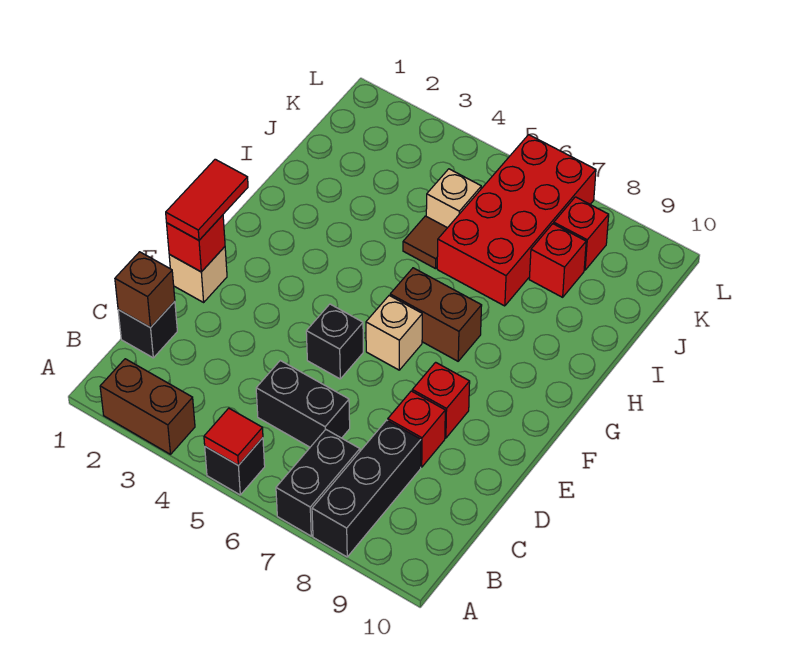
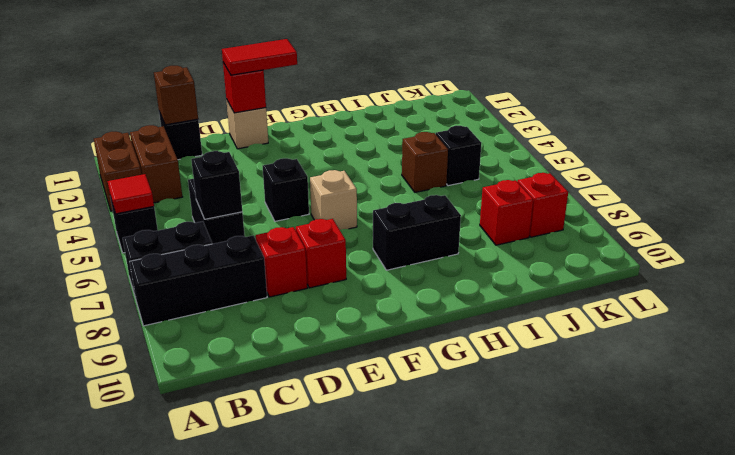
none -> black 1x1 brick [191,151,242,219]
brown 1x2 brick [390,268,482,361] -> brown 1x2 brick moved to [130,125,182,203]
none -> black 1x2 brick [373,195,461,270]
brown 1x1 tile [403,216,447,269] -> brown 1x1 brick [402,132,448,192]
red 2x4 brick [437,135,596,306] -> none
tan 1x1 brick [426,169,481,228] -> black 1x1 brick [436,126,481,186]

